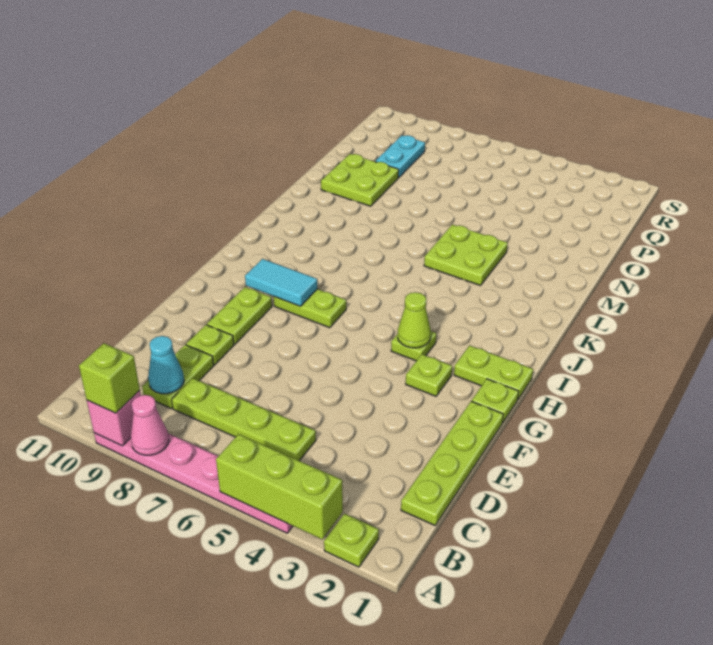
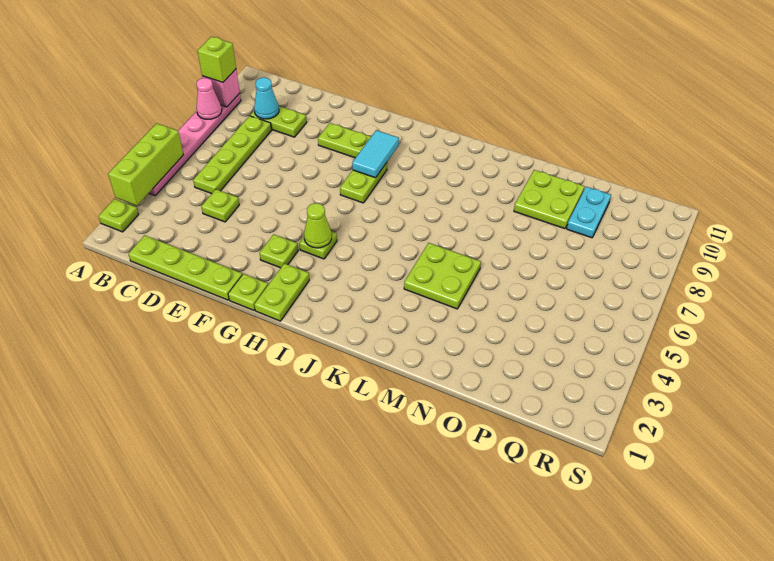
lime 1x1 plate [186,325,234,365] -> lime 1x1 plate moved to [201,189,239,222]
cyan 1x2 plate [375,135,425,178] -> cyan 1x2 plate turned to [567,187,611,238]

